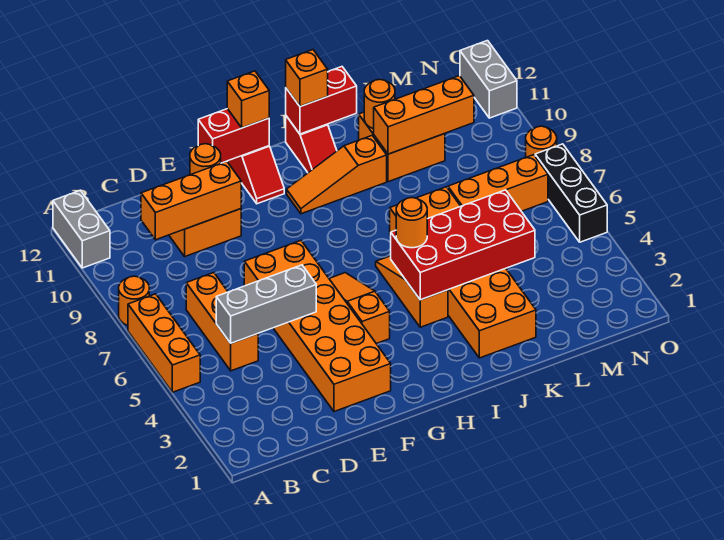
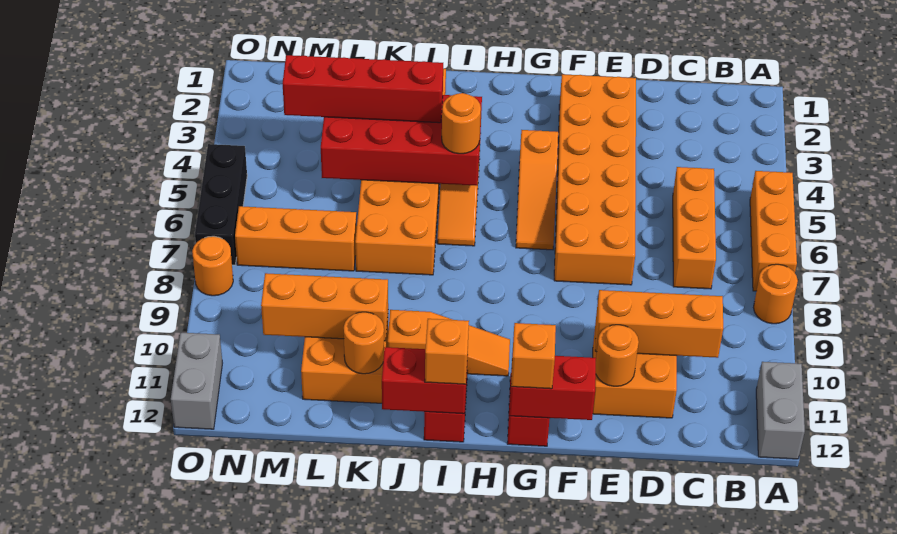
grey 1x3 brick [216,265,316,343] -> none
none -> red 1x4 brick [283,55,443,123]

